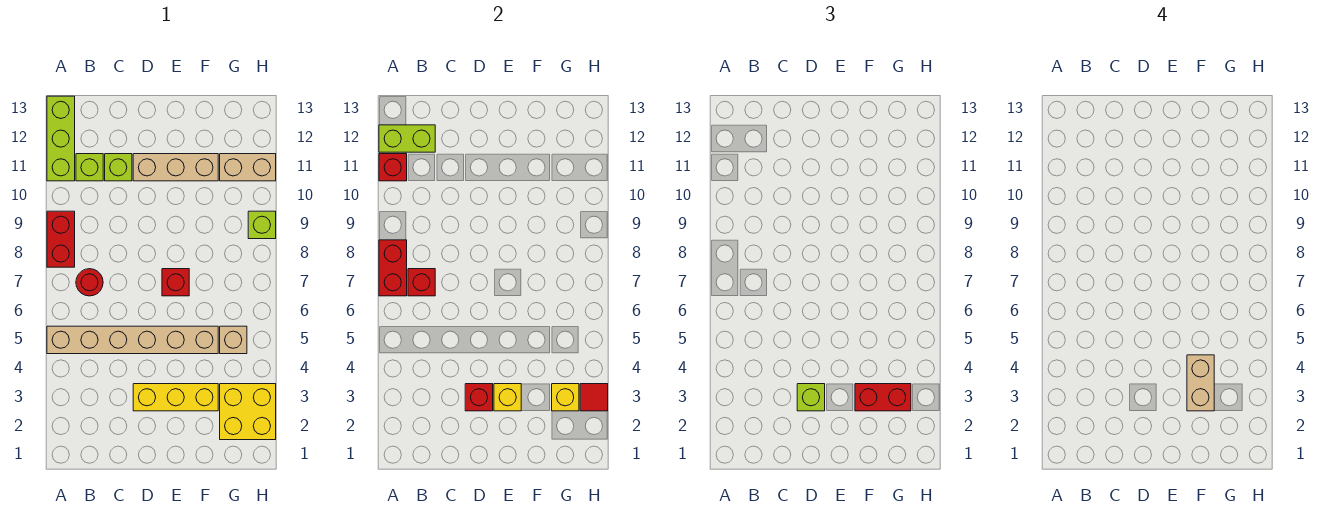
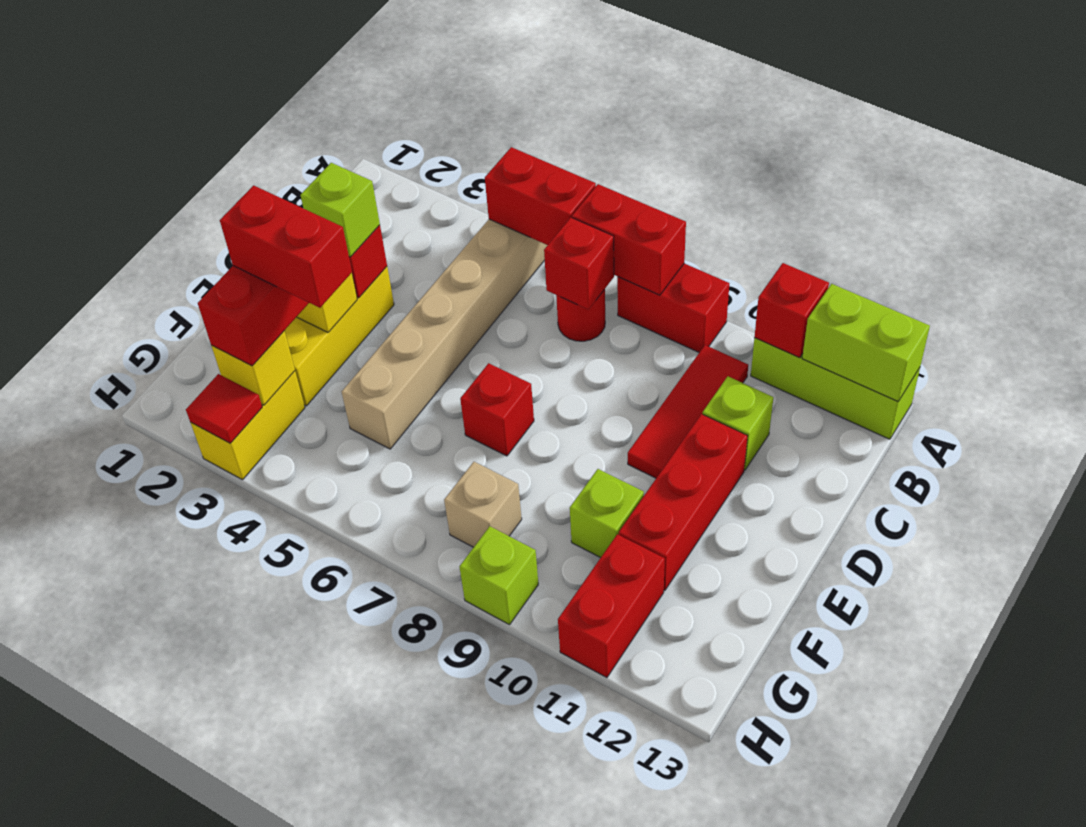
none -> red 1x2 brick [485,147,596,245]
lime 1x2 brick [379,125,435,152] -> lime 1x2 brick turned to [802,284,930,402]
none -> red 1x3 tile [628,345,748,478]
lime 1x1 brick [76,154,103,181] -> lime 1x1 brick moved to [570,469,644,558]
tan 1x3 brick [133,154,218,181] -> red 1x3 brick [619,414,748,591]
tan 1x2 brick [1187,355,1214,411] -> red 1x2 brick [220,185,352,308]
yellow 2x2 brick [220,384,276,440] -> yellow 1x2 brick [191,371,305,480]
tan 1x1 brick [220,326,247,354] -> tan 1x1 brick moved to [444,462,522,547]
tan 1x2 brick [220,154,276,181] -> red 1x2 brick [558,534,665,678]

